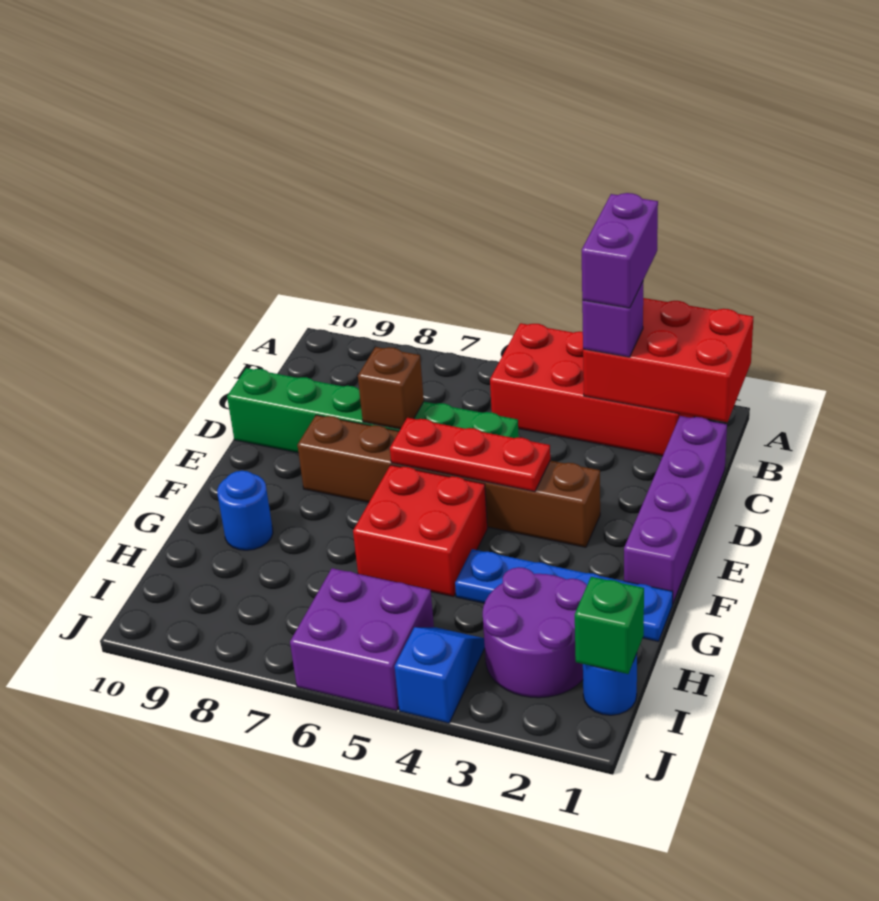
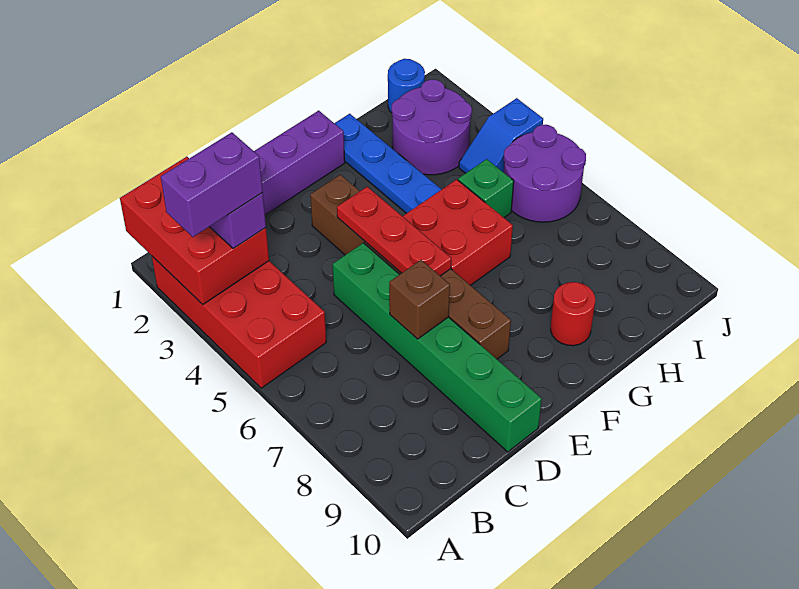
blue 1x1 round brick [217,471,273,550] -> red 1x1 round brick [551,282,595,346]
green 1x1 brick [575,577,644,674] -> green 1x1 brick moved to [458,159,514,217]
purple 2x2 brick [290,568,434,711] -> purple 2x2 round brick [504,125,586,222]

